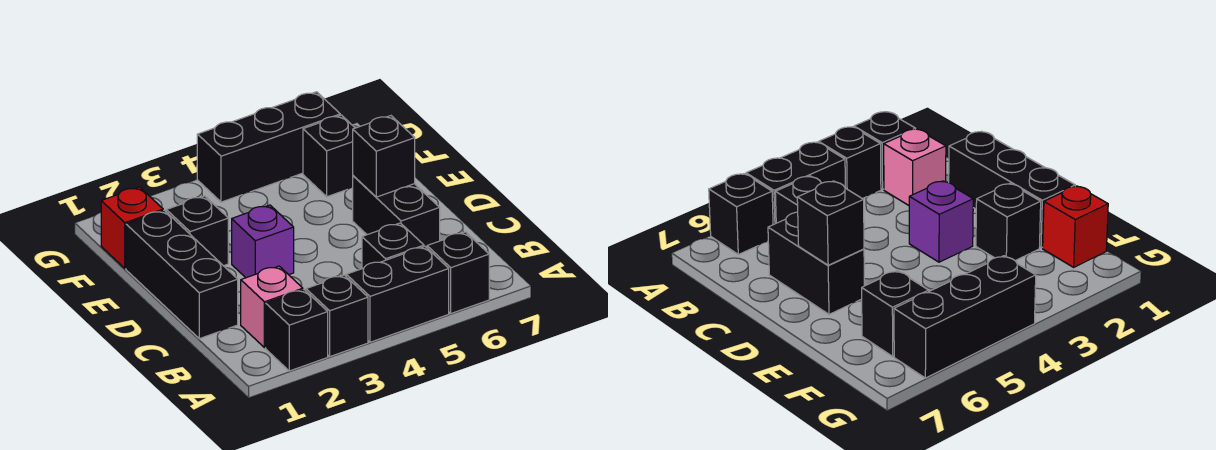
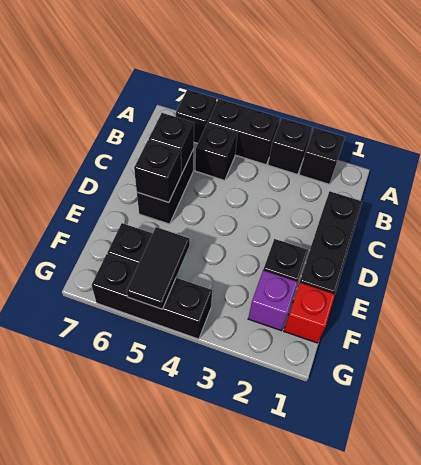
pink 1x1 brick [241,266,303,348] -> none
none -> black 1x1 brick [149,113,194,174]
purple 1x1 brick [232,205,294,278] -> purple 1x1 brick moved to [248,270,298,331]
none -> black 1x2 tile [127,227,190,309]

